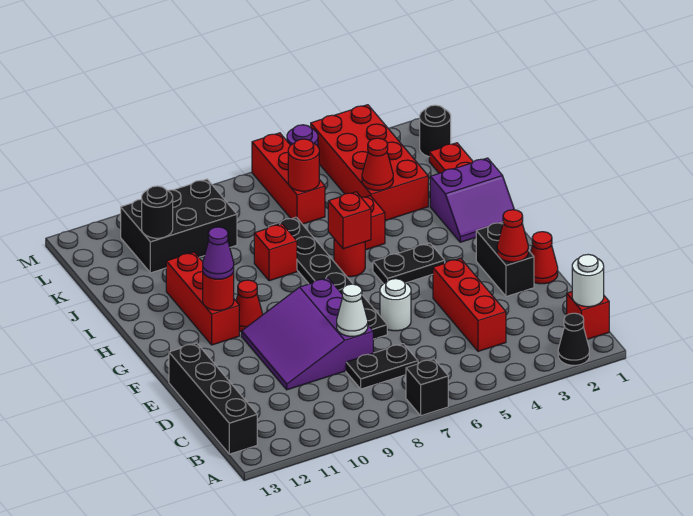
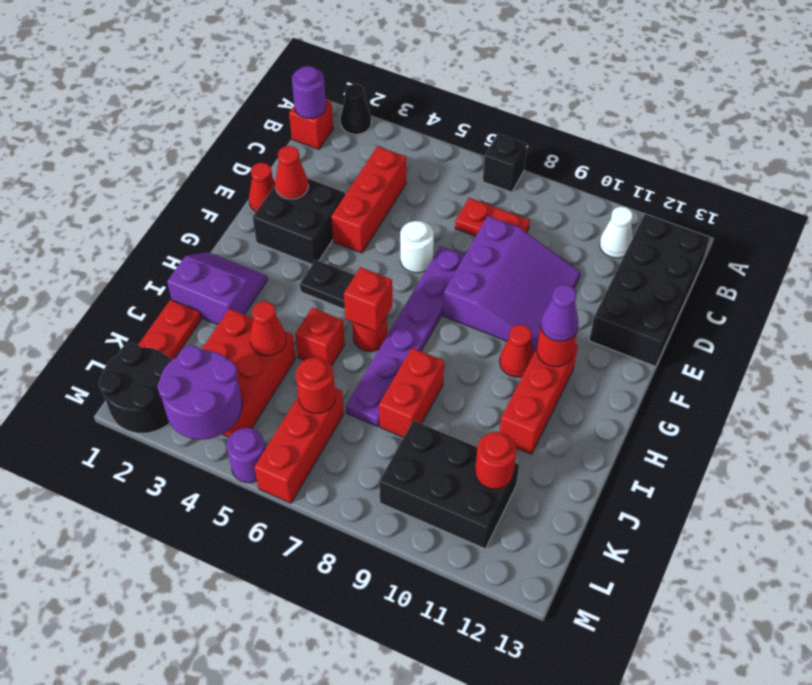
white 1x1 round brick [572,254,604,307] -> purple 1x1 round brick [292,66,326,118]
black 1x4 brick [169,343,257,454] -> black 2x4 brick [589,214,710,366]
black 1x2 plate [346,344,418,389] -> red 1x2 plate [455,198,530,236]
white 1x1 cone [337,284,368,336] -> white 1x1 cone moved to [600,206,633,258]
black 1x2 brick [476,222,534,297] -> black 2x2 brick [253,179,345,264]
black 1x6 plate [268,217,387,339] -> purple 1x6 plate [346,246,465,426]
red 1x1 brick [254,224,297,281] -> red 1x2 brick [379,348,444,437]
red 2x4 brick [311,105,428,221] -> red 2x3 brick [201,309,296,437]
black 1x1 round brick [142,186,173,238] -> red 1x1 round brick [475,432,517,489]
black 1x1 round brick [419,105,451,157] -> black 2x2 round brick [99,343,172,433]
none -> purple 2x2 round brick [157,345,242,440]

